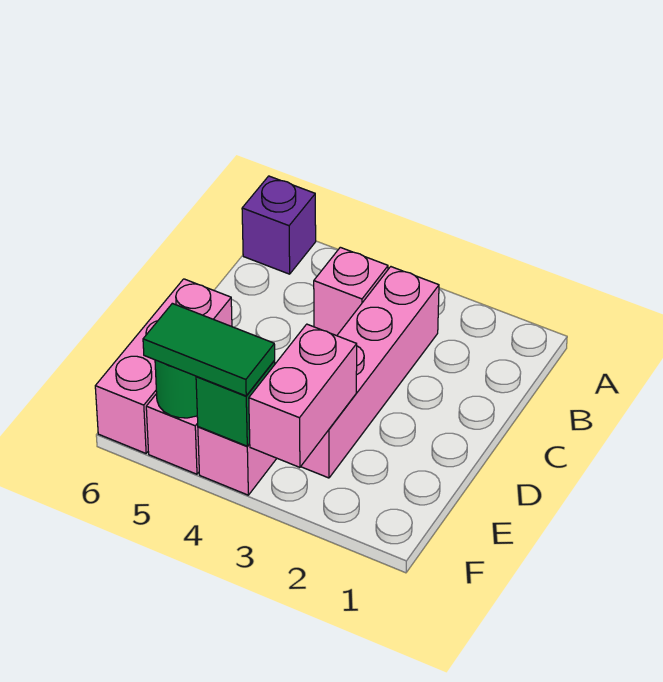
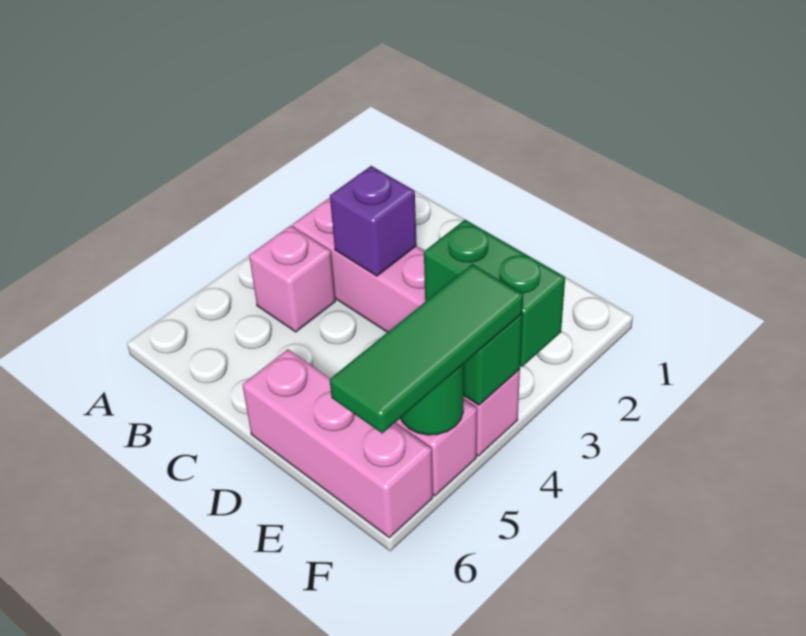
purple 1x1 brick [242,176,316,274] -> purple 1x1 brick moved to [330,166,417,276]
pink 1x2 brick [249,324,357,467] -> green 1x2 brick [424,220,565,367]
green 1x2 tile [143,303,275,396] -> green 1x3 tile [330,264,523,433]

